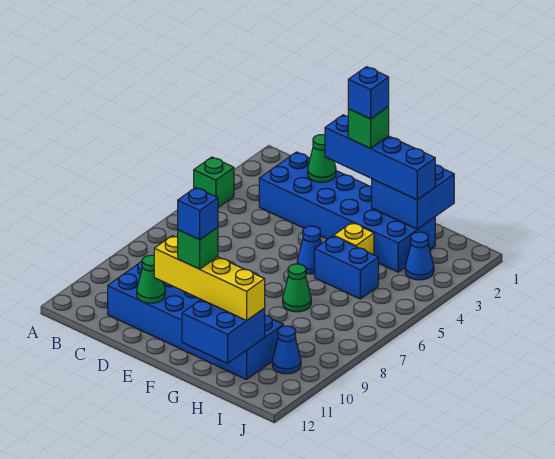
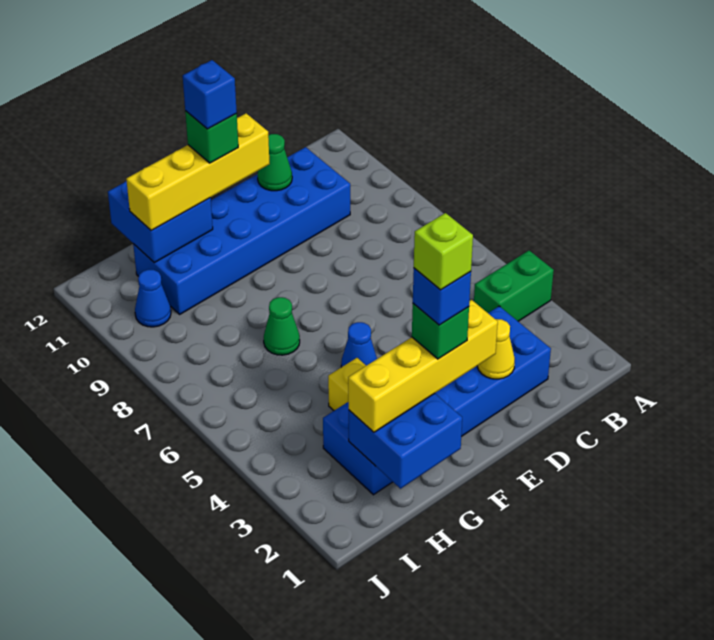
green 1x1 brick [194,157,234,208] -> green 1x2 brick [474,251,554,321]
green 1x1 cone [308,135,336,182] -> yellow 1x1 cone [477,319,515,379]
blue 1x4 brick [325,115,435,200] -> yellow 1x4 brick [348,300,498,432]
none -> lime 1x1 brick [414,213,473,290]
blue 1x2 brick [315,236,378,299] -> none
blue 1x1 cone [405,232,434,280] -> none

